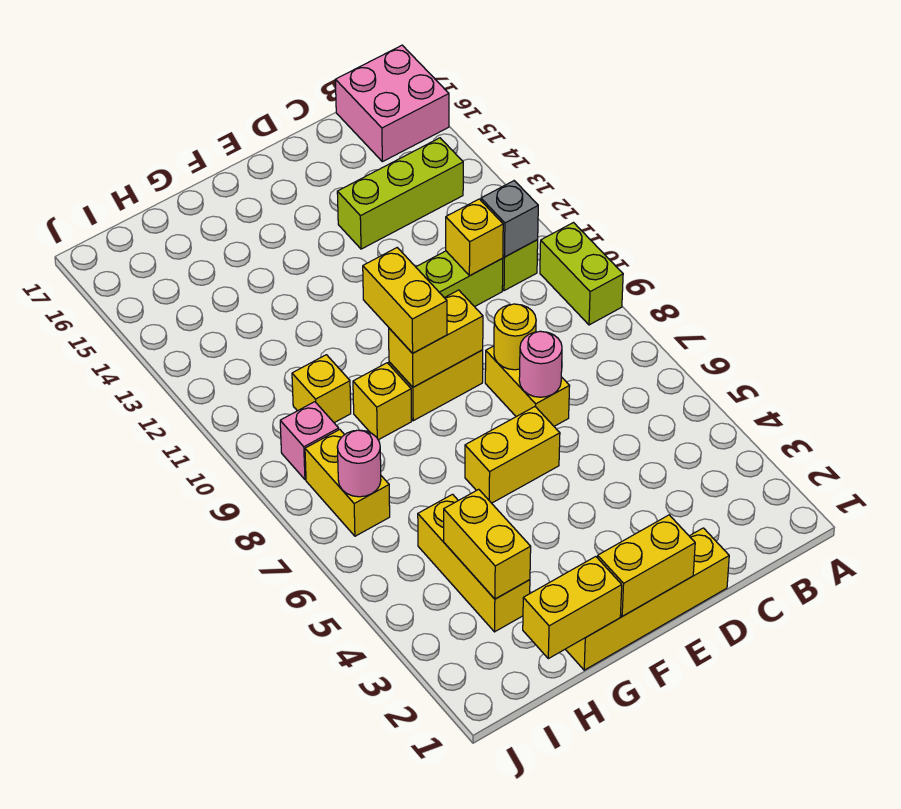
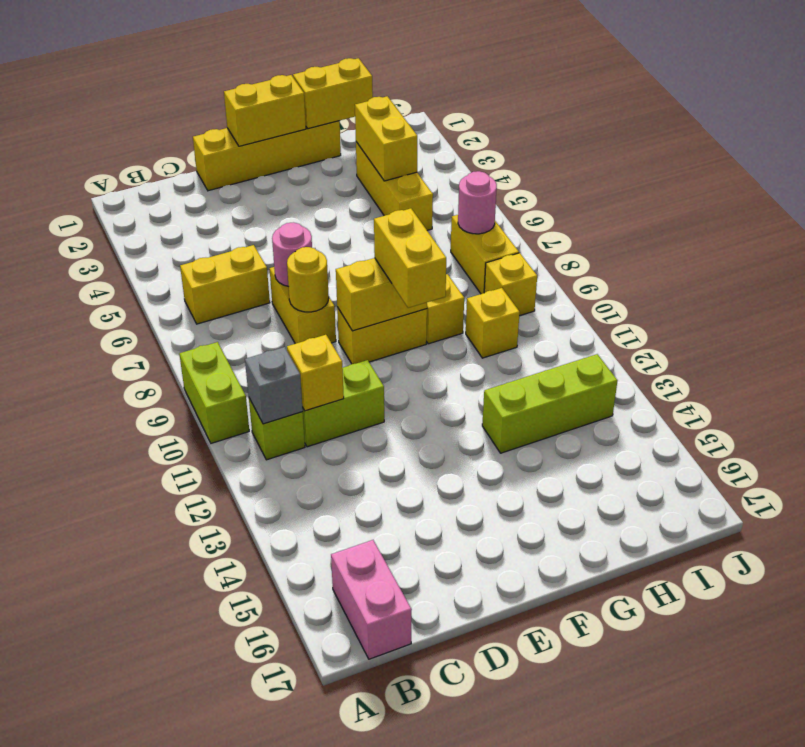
pink 2x2 brick [335,45,449,162] -> pink 1x2 brick [331,540,412,659]
lime 1x3 brick [337,138,463,249] -> lime 1x3 brick moved to [482,354,617,453]
yellow 1x2 brick [465,407,560,503] -> yellow 1x2 brick moved to [180,245,270,324]
pink 1x1 brick [280,402,339,480] -> yellow 1x1 brick [484,253,537,316]

